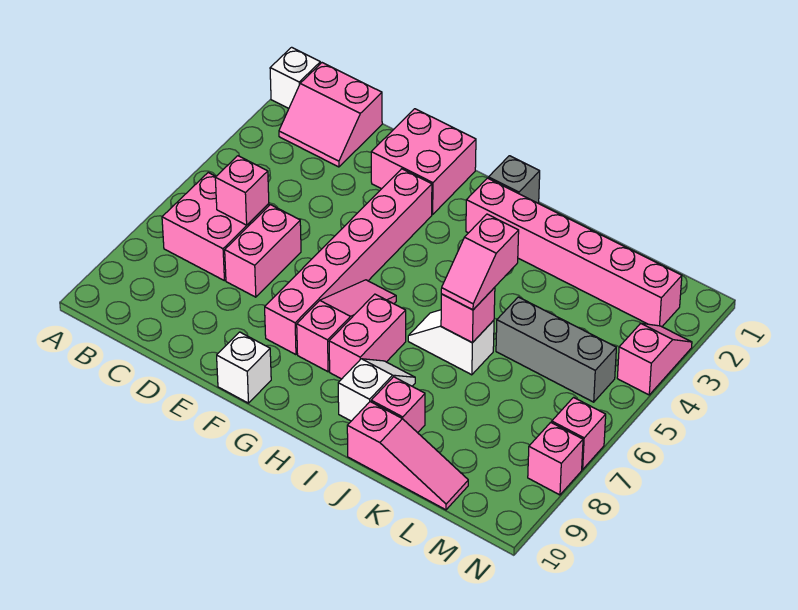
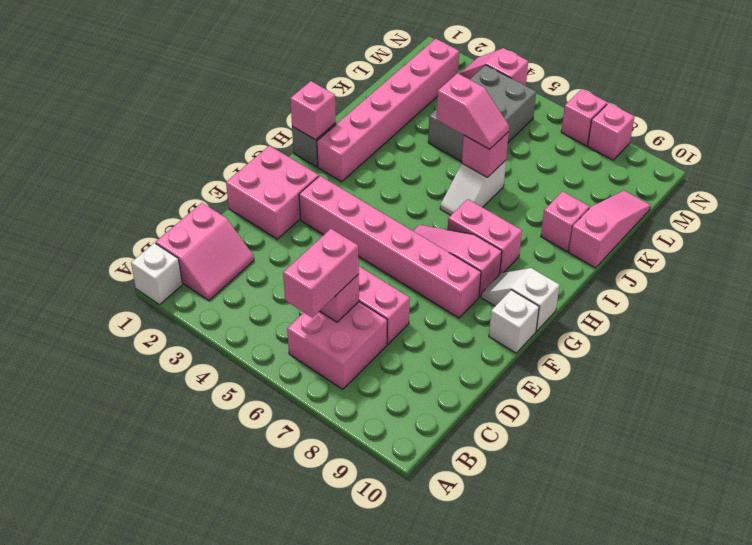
none -> pink 1x2 brick [283,229,359,318]
none -> pink 1x1 brick [290,81,336,140]
white 1x2 slope [338,359,415,421] -> white 1x2 slope moved to [481,268,560,331]
grey 1x3 brick [496,297,616,402] -> grey 2x3 brick [428,65,536,162]

